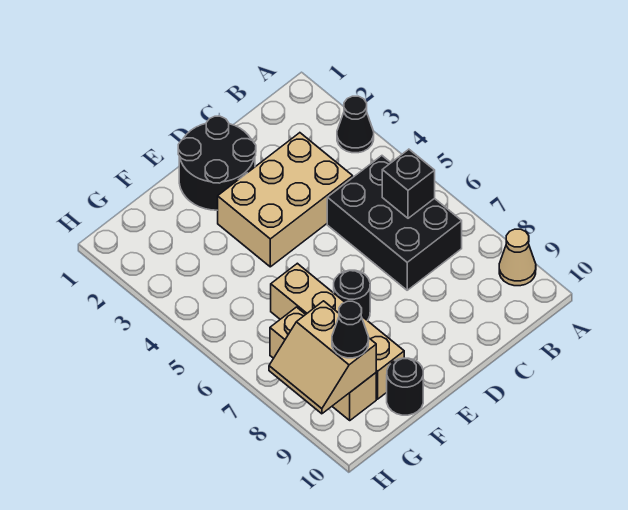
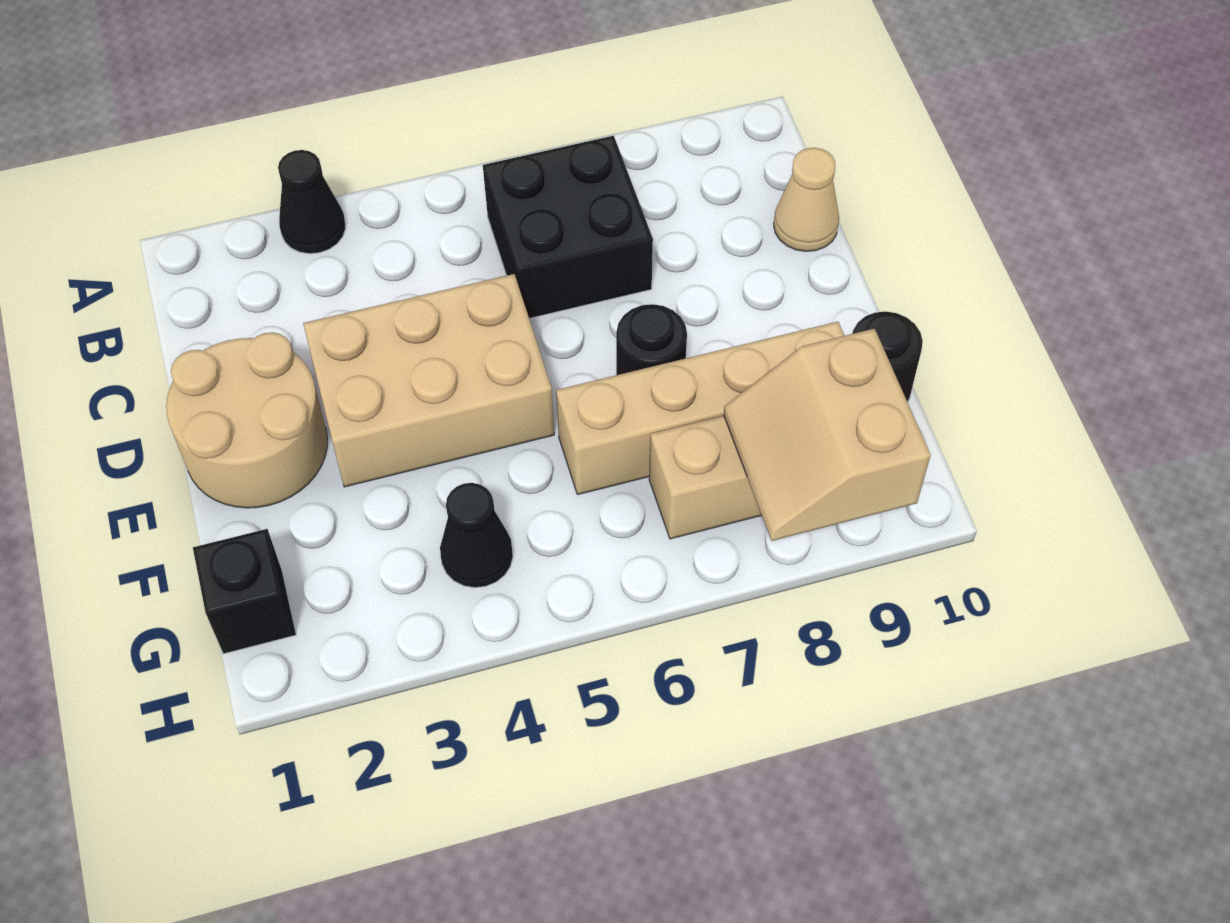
tan 1x1 cone [499,229,536,286] -> tan 1x1 cone moved to [774,148,839,251]
black 2x3 brick [327,156,462,290] -> black 2x2 brick [483,136,653,318]
black 1x1 brick [382,149,435,218] -> black 1x1 brick moved to [193,529,296,654]
tan 2x3 brick [218,133,353,267] -> tan 2x3 brick turned to [303,274,554,487]
black 2x2 round brick [178,116,256,210] -> tan 2x2 round brick [166,332,327,508]
tan 2x2 slope [269,301,376,414] -> tan 2x2 slope turned to [724,329,931,541]
black 1x1 cone [332,301,369,358] -> black 1x1 cone moved to [440,483,513,588]

